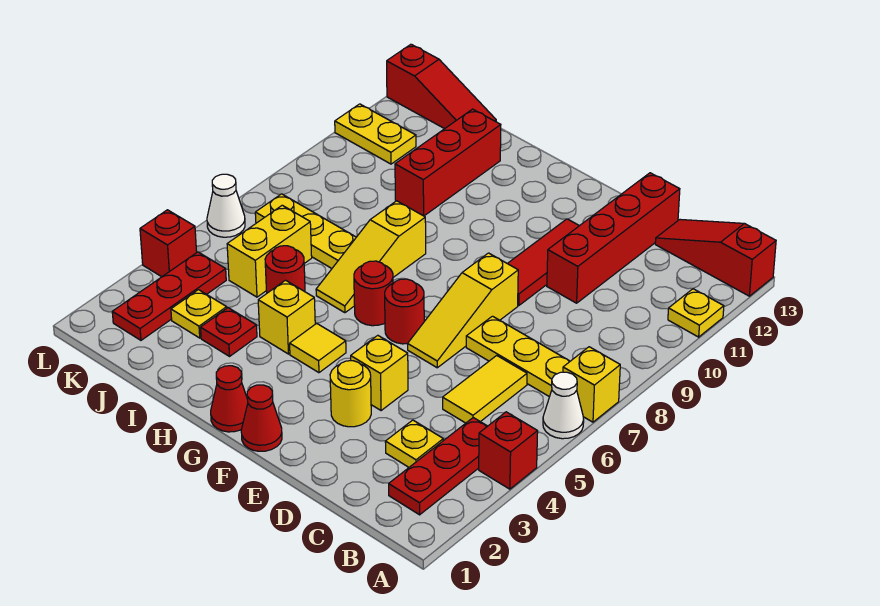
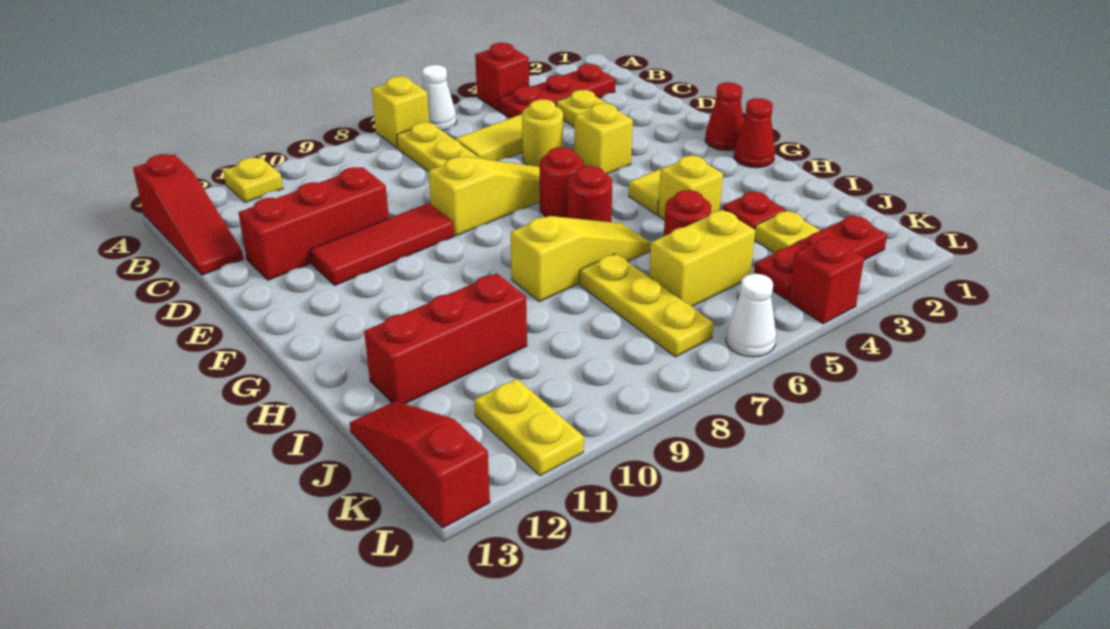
red 1x4 brick [547,173,680,303] -> red 1x3 brick [238,167,389,280]
yellow 1x1 round brick [330,361,371,427] -> yellow 1x1 round brick moved to [522,99,563,167]

